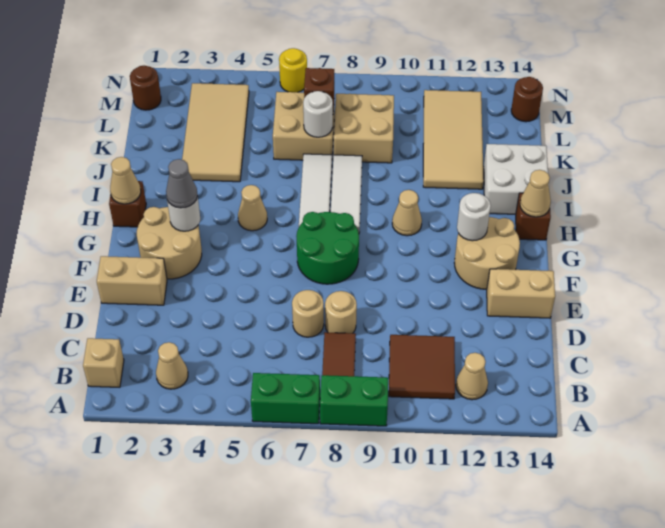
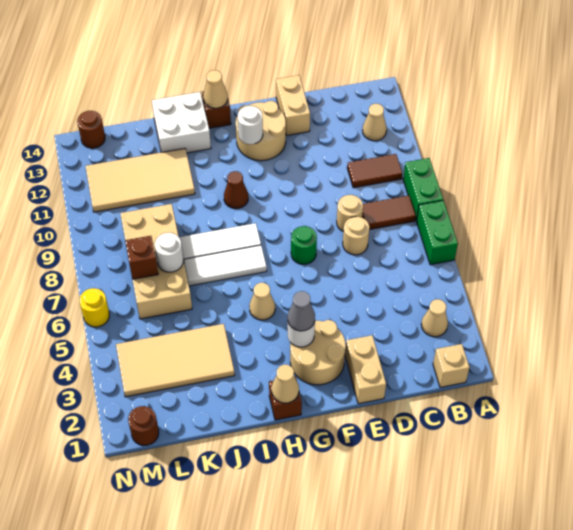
brown 2x2 tile [389,335,455,399] -> brown 1x2 tile [347,154,402,188]
green 2x2 round brick [296,212,359,284] -> green 1x1 round brick [291,226,317,264]
tan 1x1 cone [392,190,422,236] -> brown 1x1 cone [224,171,248,209]

